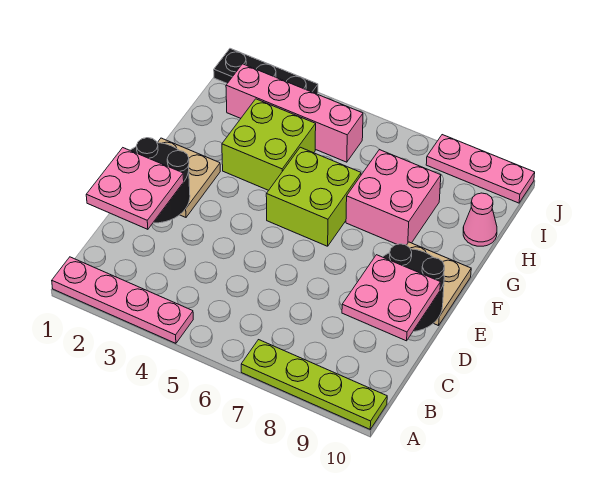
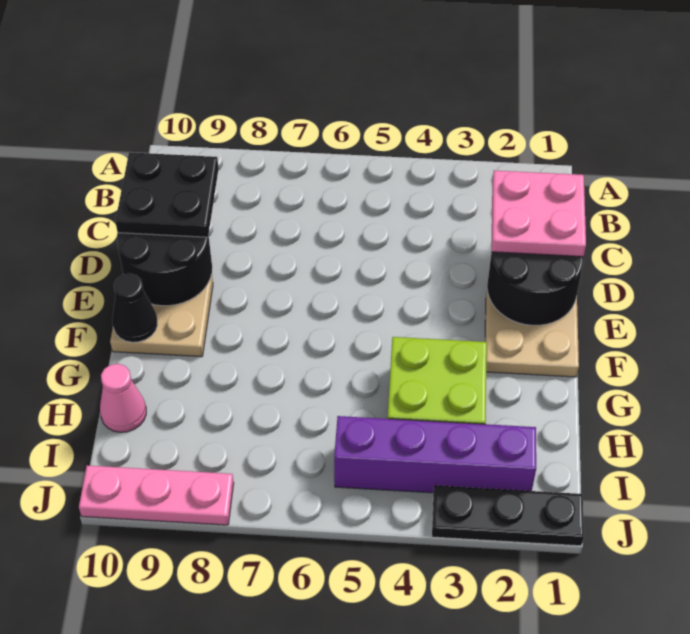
pink 1x4 plate [52,257,193,343] -> none
lime 1x4 plate [241,340,387,429] -> none
pink 2x2 plate [342,255,440,341] -> black 2x2 plate [115,152,219,237]
lime 2x2 brick [266,147,361,246] -> none
none -> black 1x1 cone [112,274,157,342]
pink 2x2 brick [346,150,441,245] -> none
pink 1x4 brick [226,64,363,162] -> purple 1x4 brick [334,416,536,493]

